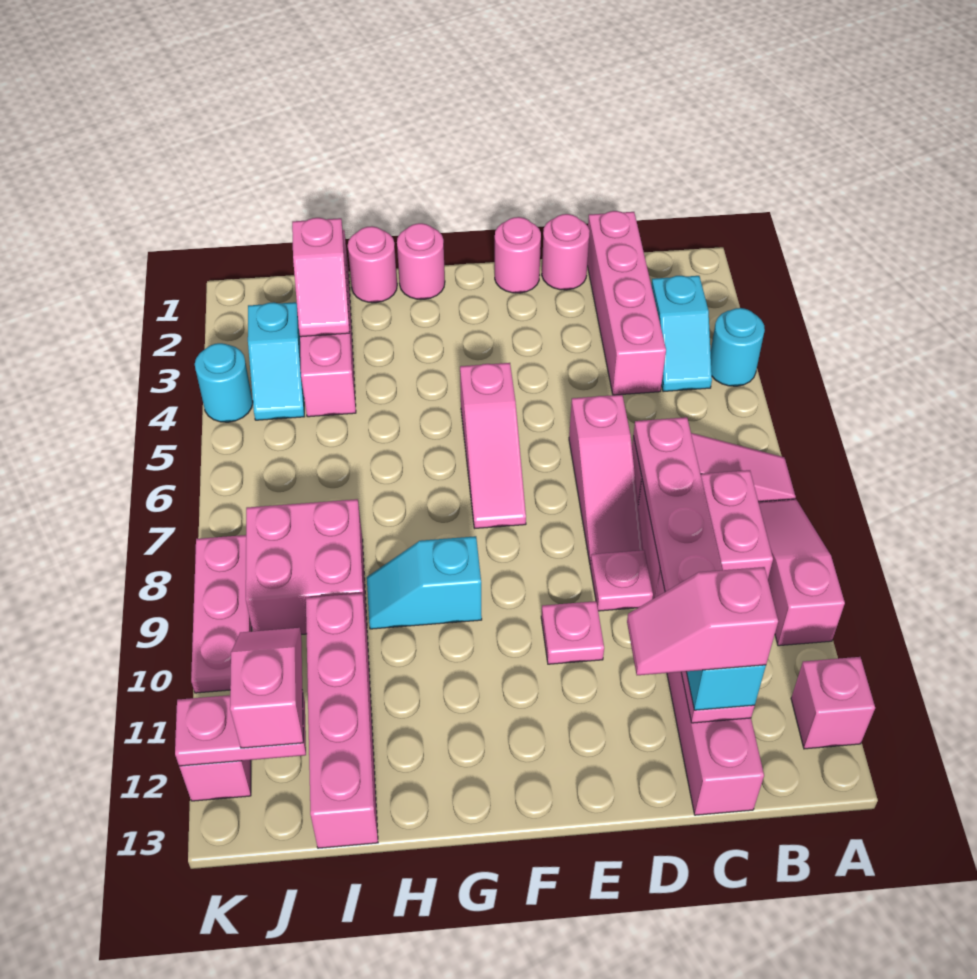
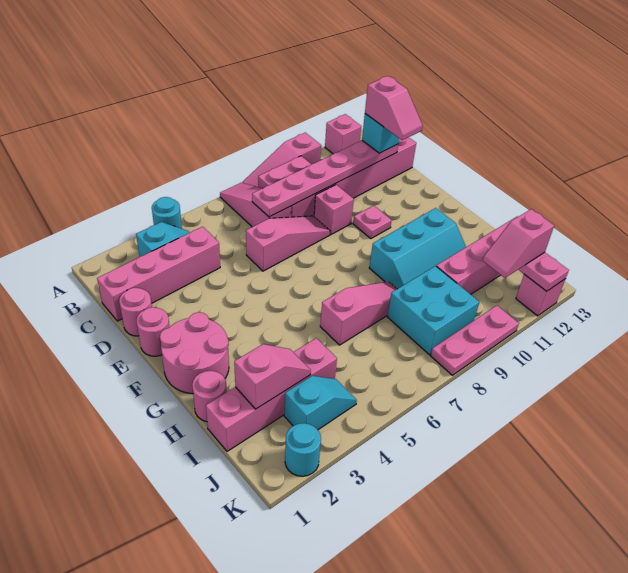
pink 1x1 plate [590,550,653,611] -> pink 1x1 brick [314,185,354,234]
pink 1x3 slope [460,363,526,528] -> pink 1x3 slope moved to [320,282,397,345]
pink 1x1 round brick [397,223,445,299] -> pink 2x2 round brick [160,312,229,394]
cyan 1x2 slope [367,536,482,629] -> cyan 2x3 slope [369,208,466,289]
pink 2x2 brick [246,499,367,634] -> cyan 2x2 brick [387,266,479,355]
cyan 1x1 round brick [195,343,253,422] -> cyan 1x1 round brick moved to [285,423,321,476]

